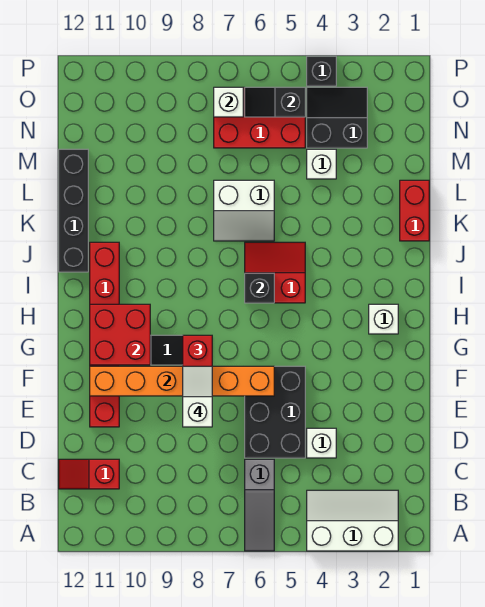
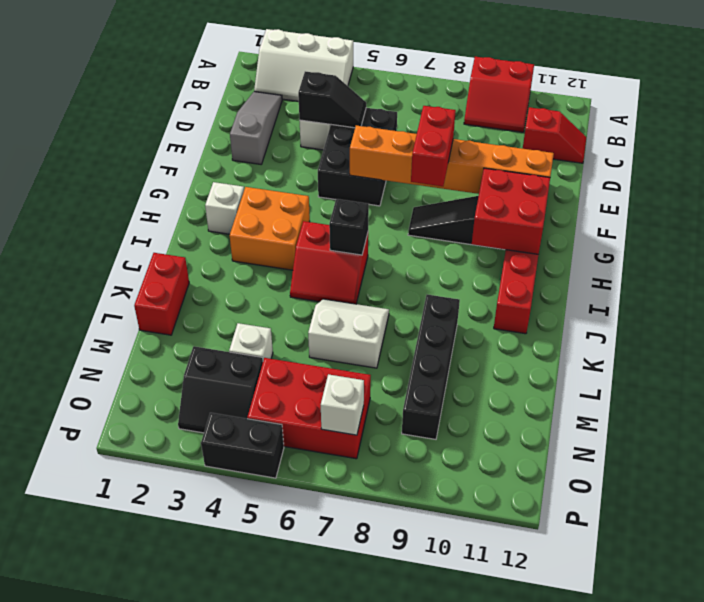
grey 1x3 slope [245,459,274,551] -> grey 1x3 slope moved to [230,92,282,164]
none -> red 2x2 slope [464,57,534,132]
white 1x2 slope [183,366,212,427] -> none
none -> orange 2x2 brick [230,187,310,270]
black 1x4 brick [59,149,88,272] -> black 1x4 brick moved to [402,295,460,439]
black 1x2 slope [245,87,305,117] -> black 1x2 slope moved to [298,71,366,128]
black 1x1 brick [307,56,336,86] -> black 1x2 brick [201,413,284,478]

